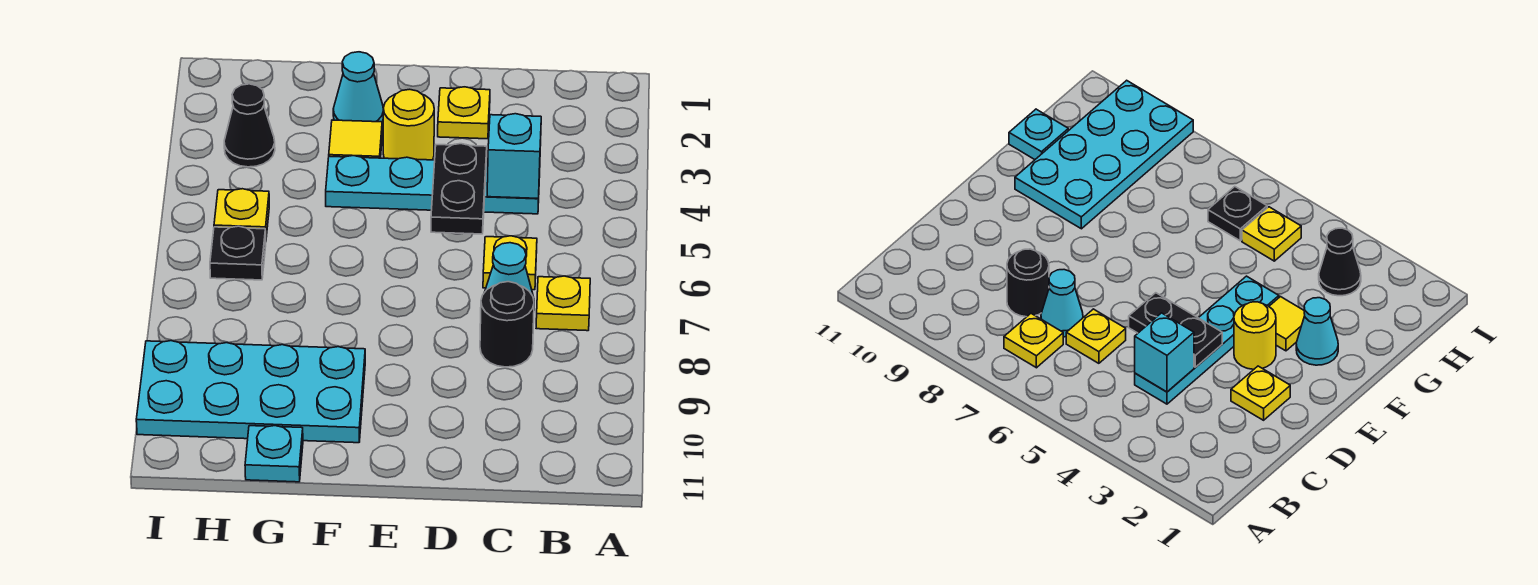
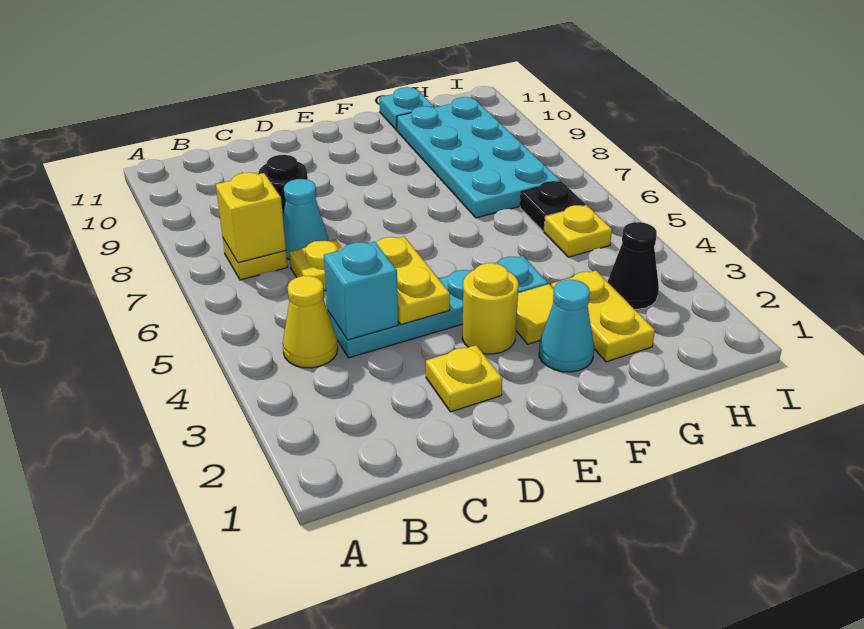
none -> yellow 1x1 cone [282,276,338,368]
none -> yellow 1x1 brick [216,172,286,263]
black 1x2 plate [431,144,487,234] -> yellow 1x2 plate [376,237,450,325]
cyan 2x4 plate [136,341,365,443] -> cyan 2x4 plate turned to [397,97,560,218]
none -> yellow 1x2 plate [551,271,655,362]

